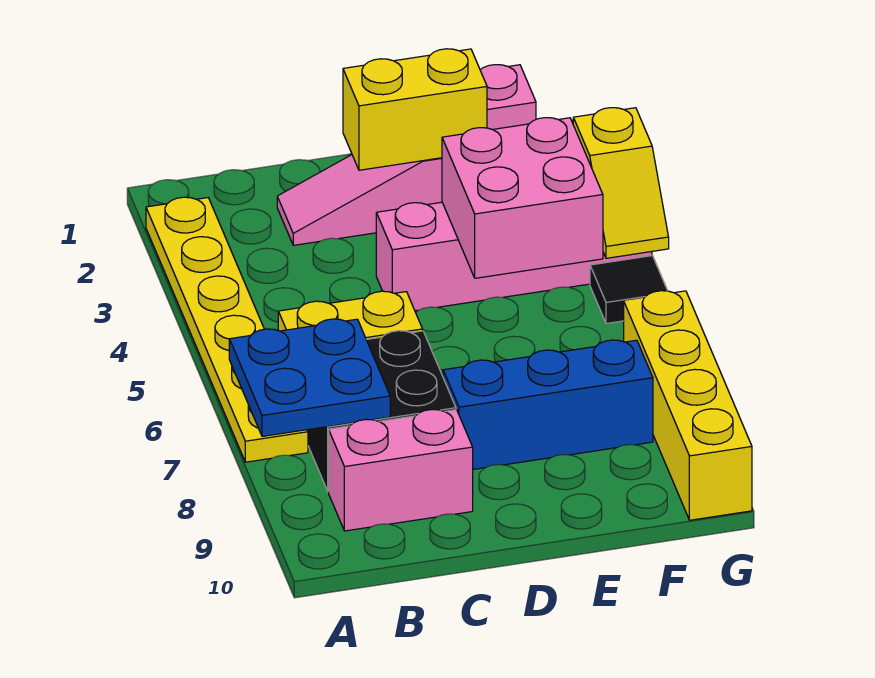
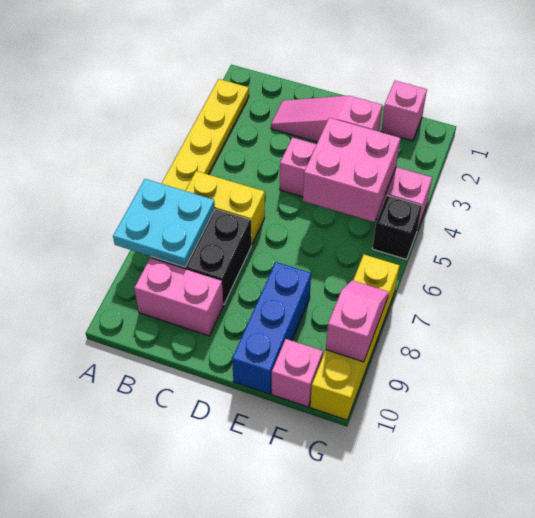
blue 2x2 plate [229,319,390,437] -> cyan 2x2 plate [113,179,215,267]
yellow 1x2 brick [343,49,487,170] -> none
blue 1x3 brick [443,340,653,469] -> blue 1x3 brick turned to [232,262,311,394]
none -> pink 1x1 brick [272,339,323,407]
yellow 1x2 slope [573,108,669,258] -> none
black 1x1 tile [590,256,667,323] -> black 1x1 brick [372,196,422,259]
none -> pink 1x2 slope [326,281,389,362]

